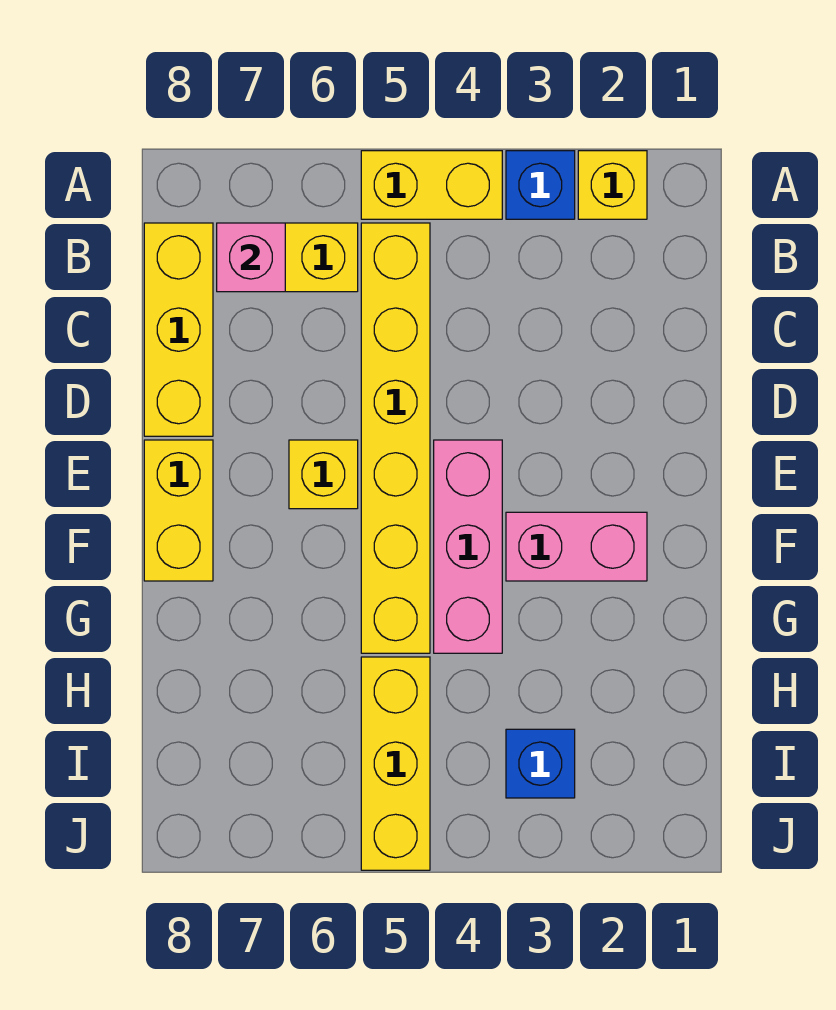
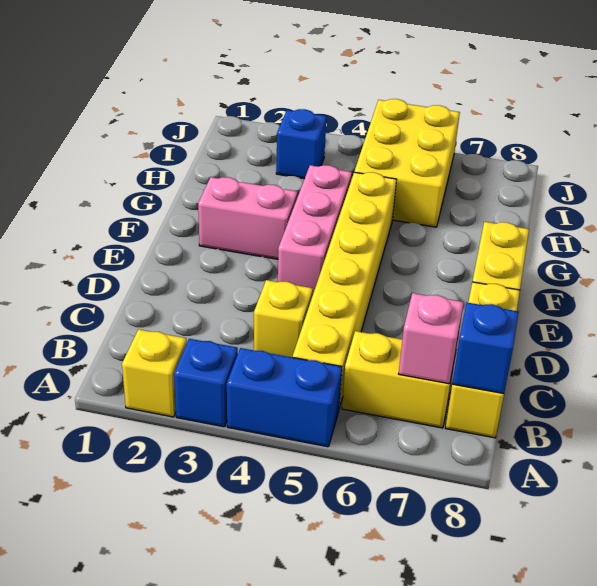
yellow 1x2 brick [361,151,502,219] -> blue 1x2 brick [227,348,342,447]
none -> blue 1x1 brick [452,303,519,394]
yellow 1x1 brick [289,440,358,509] -> yellow 1x1 brick moved to [254,280,313,357]
yellow 1x3 brick [361,657,430,870] -> yellow 2x3 brick [354,99,460,227]

